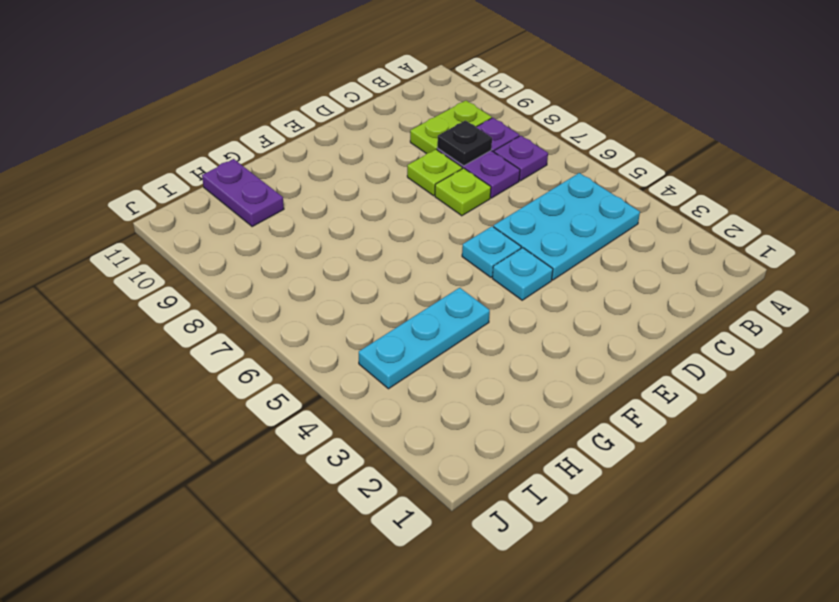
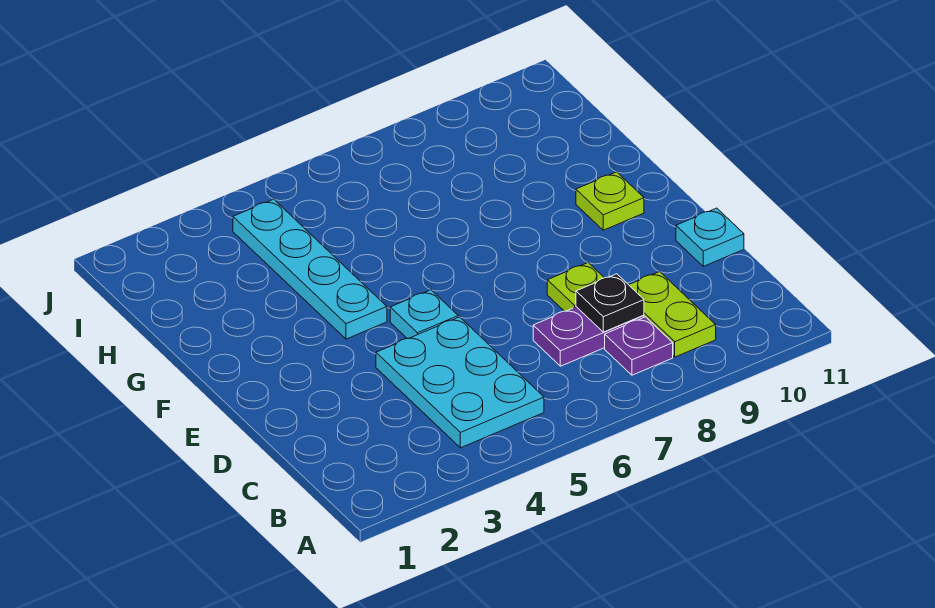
purple 1x1 plate [494,136,548,181] -> none
lime 1x1 plate [435,168,491,216] -> lime 1x1 plate moved to [576,172,644,230]
cyan 1x1 plate [492,248,553,300] -> cyan 1x1 plate moved to [676,208,744,266]
cyan 1x3 plate [359,288,490,389] -> cyan 1x4 plate [233,199,387,339]
purple 1x2 plate [202,159,284,227] -> none

